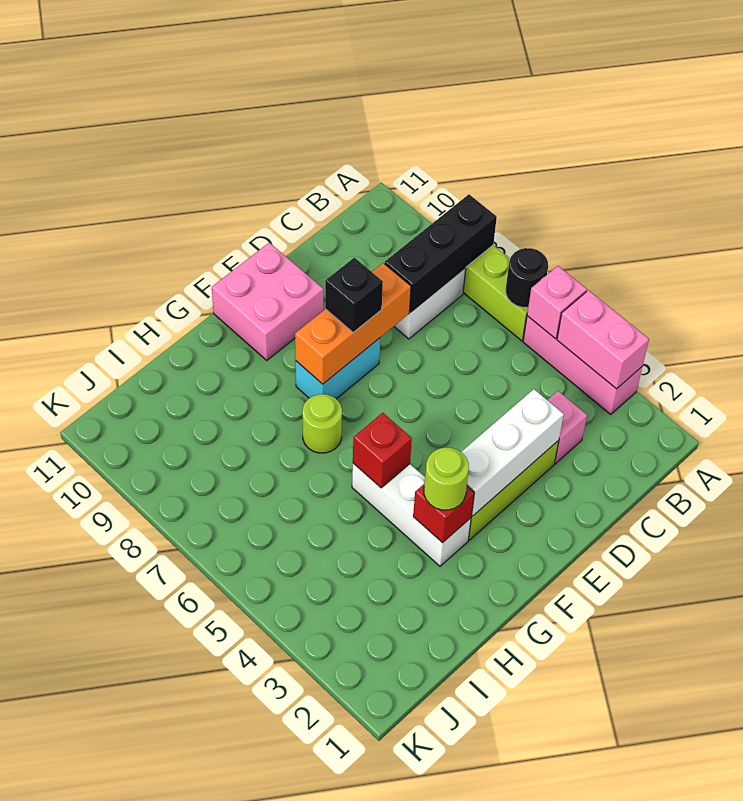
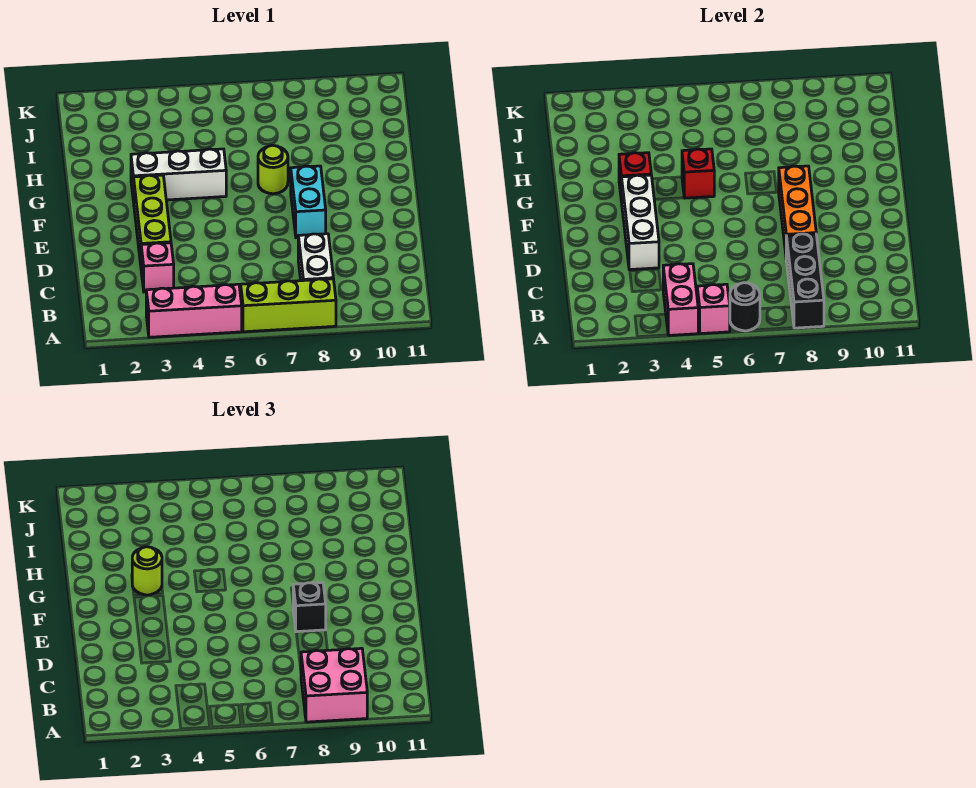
pink 1x2 brick [557,290,649,389] -> pink 1x2 brick turned to [663,264,698,335]
pink 2x2 brick [212,243,323,360] -> pink 2x2 brick moved to [301,648,367,722]

